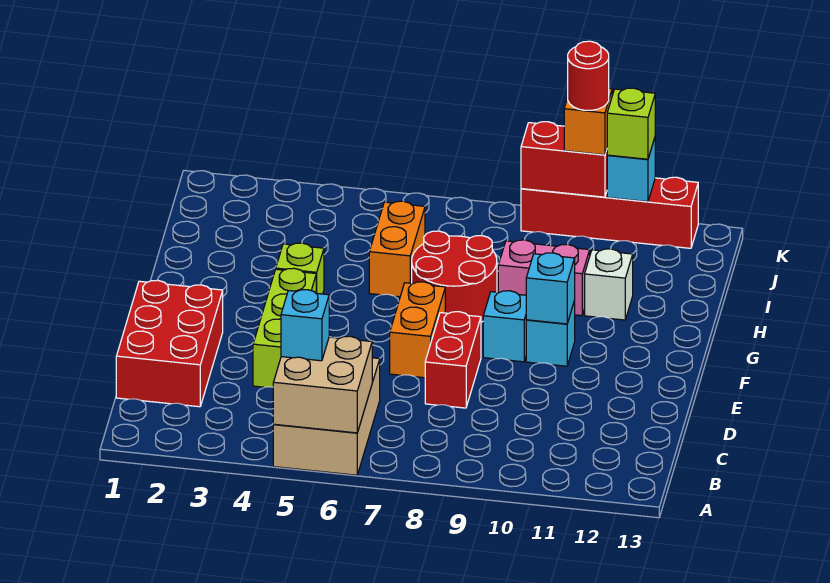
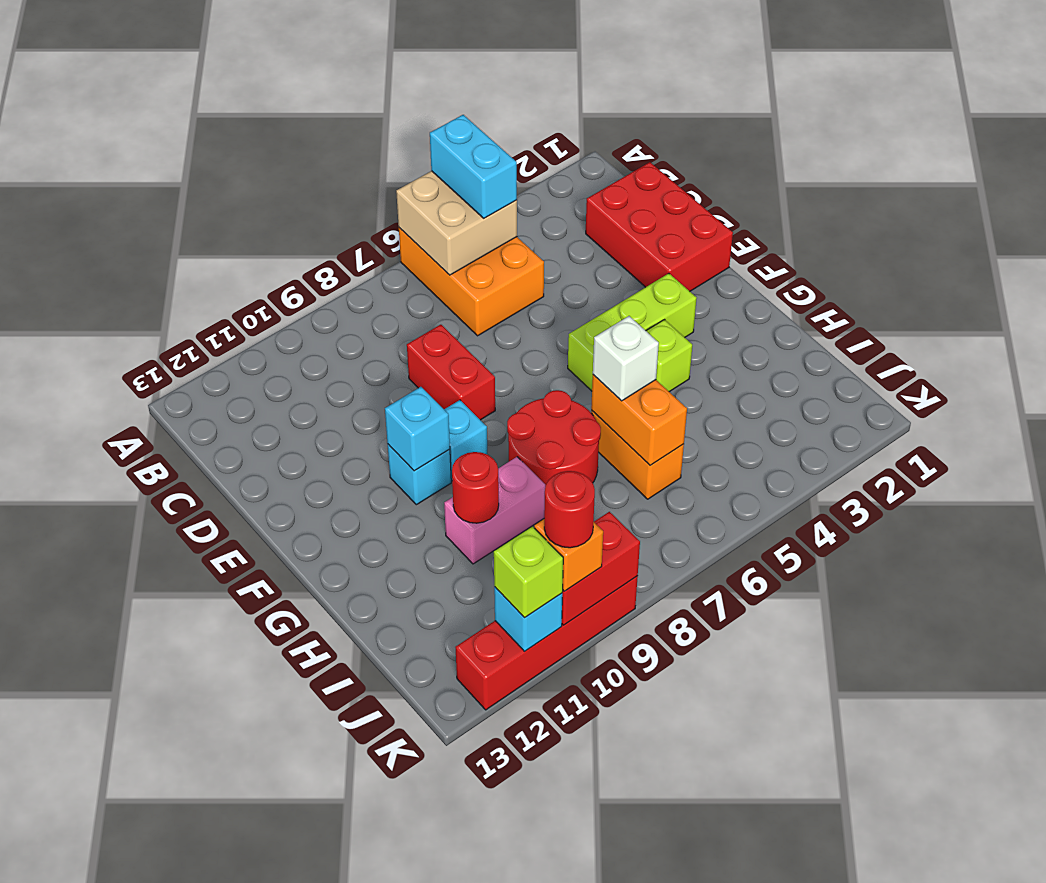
tan 2x3 brick [273,358,380,475] -> orange 2x3 brick [399,228,544,336]
cyan 1x1 brick [281,290,329,361] -> cyan 1x2 brick [430,115,517,218]
lime 1x3 brick [253,268,316,387] -> lime 1x3 brick turned to [568,273,697,391]
orange 1x2 brick [390,282,445,378] -> orange 1x2 brick moved to [591,375,687,465]
none -> red 1x1 round brick [452,452,499,523]
white 1x1 brick [585,249,633,320] -> white 1x1 brick moved to [593,316,659,401]

